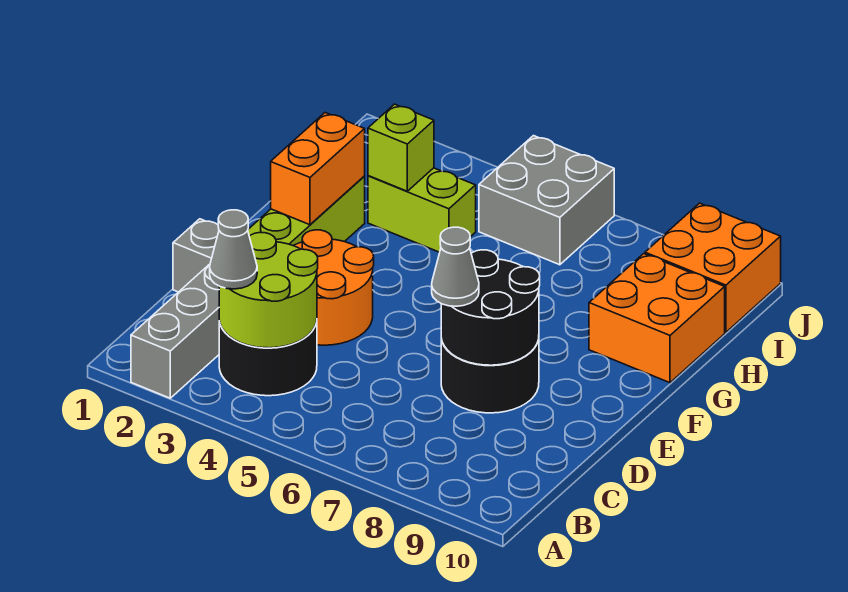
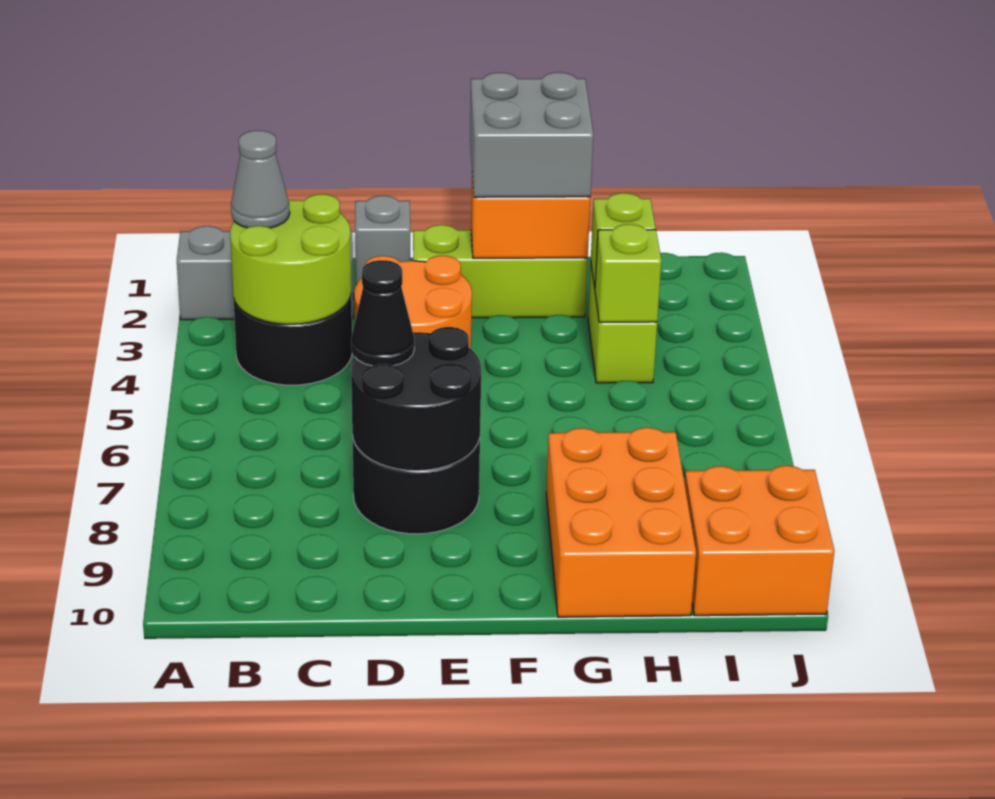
grey 1x1 cone [432,227,479,306] -> black 1x1 cone [351,260,414,366]
orange 2x2 brick [589,254,725,383] -> orange 2x3 brick [546,428,696,617]
none -> lime 1x1 brick [595,224,661,322]
grey 2x2 brick [479,136,614,265] -> grey 2x2 brick moved to [470,72,593,197]

